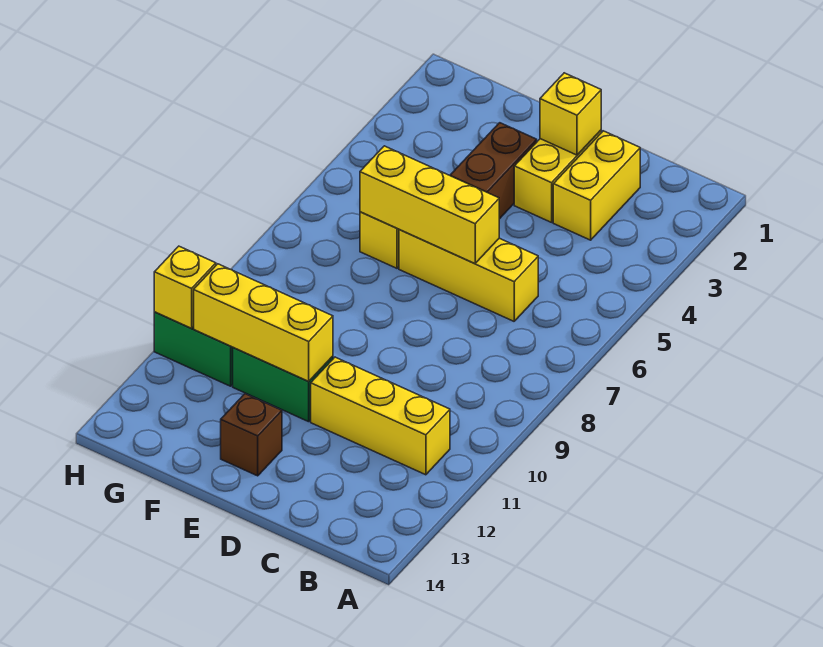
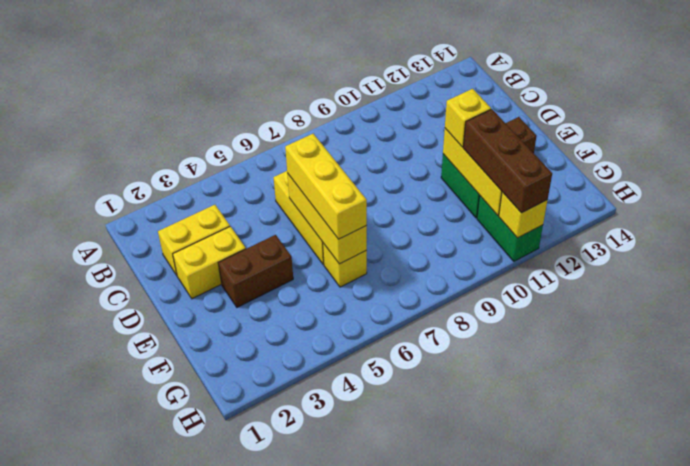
yellow 1x3 brick [311,357,450,475] -> yellow 1x3 brick moved to [285,134,367,239]
yellow 1x1 brick [540,73,601,155] -> yellow 1x1 brick moved to [445,89,491,147]
none -> brown 1x3 brick [463,109,552,213]

